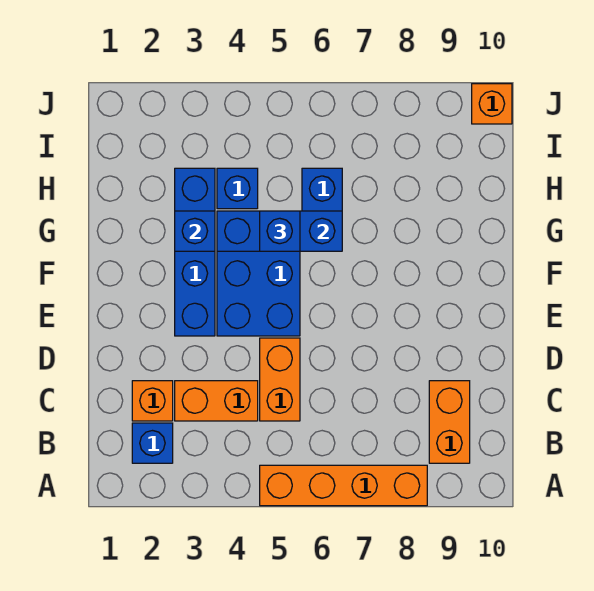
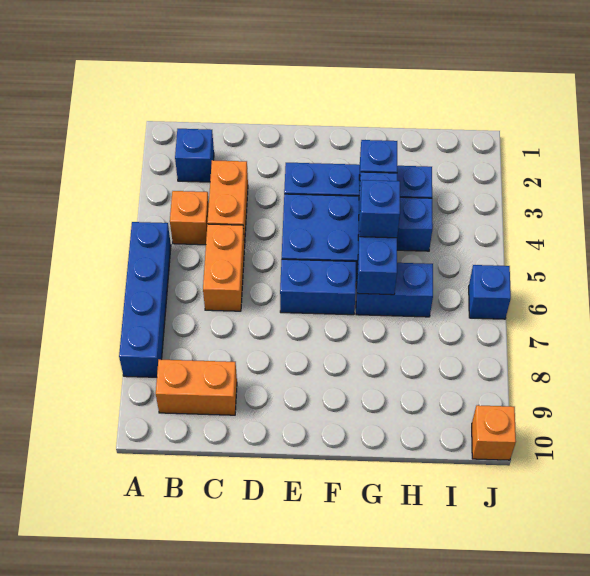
orange 1x4 brick [260,465,427,506] -> blue 1x4 brick [119,222,171,377]
orange 1x1 brick [132,381,173,421] -> orange 1x1 brick moved to [170,191,209,245]
orange 1x2 brick [260,338,300,421] -> orange 1x2 brick turned to [203,224,245,311]
none -> blue 1x2 brick [280,259,356,315]
none -> blue 1x1 brick [469,265,511,319]

